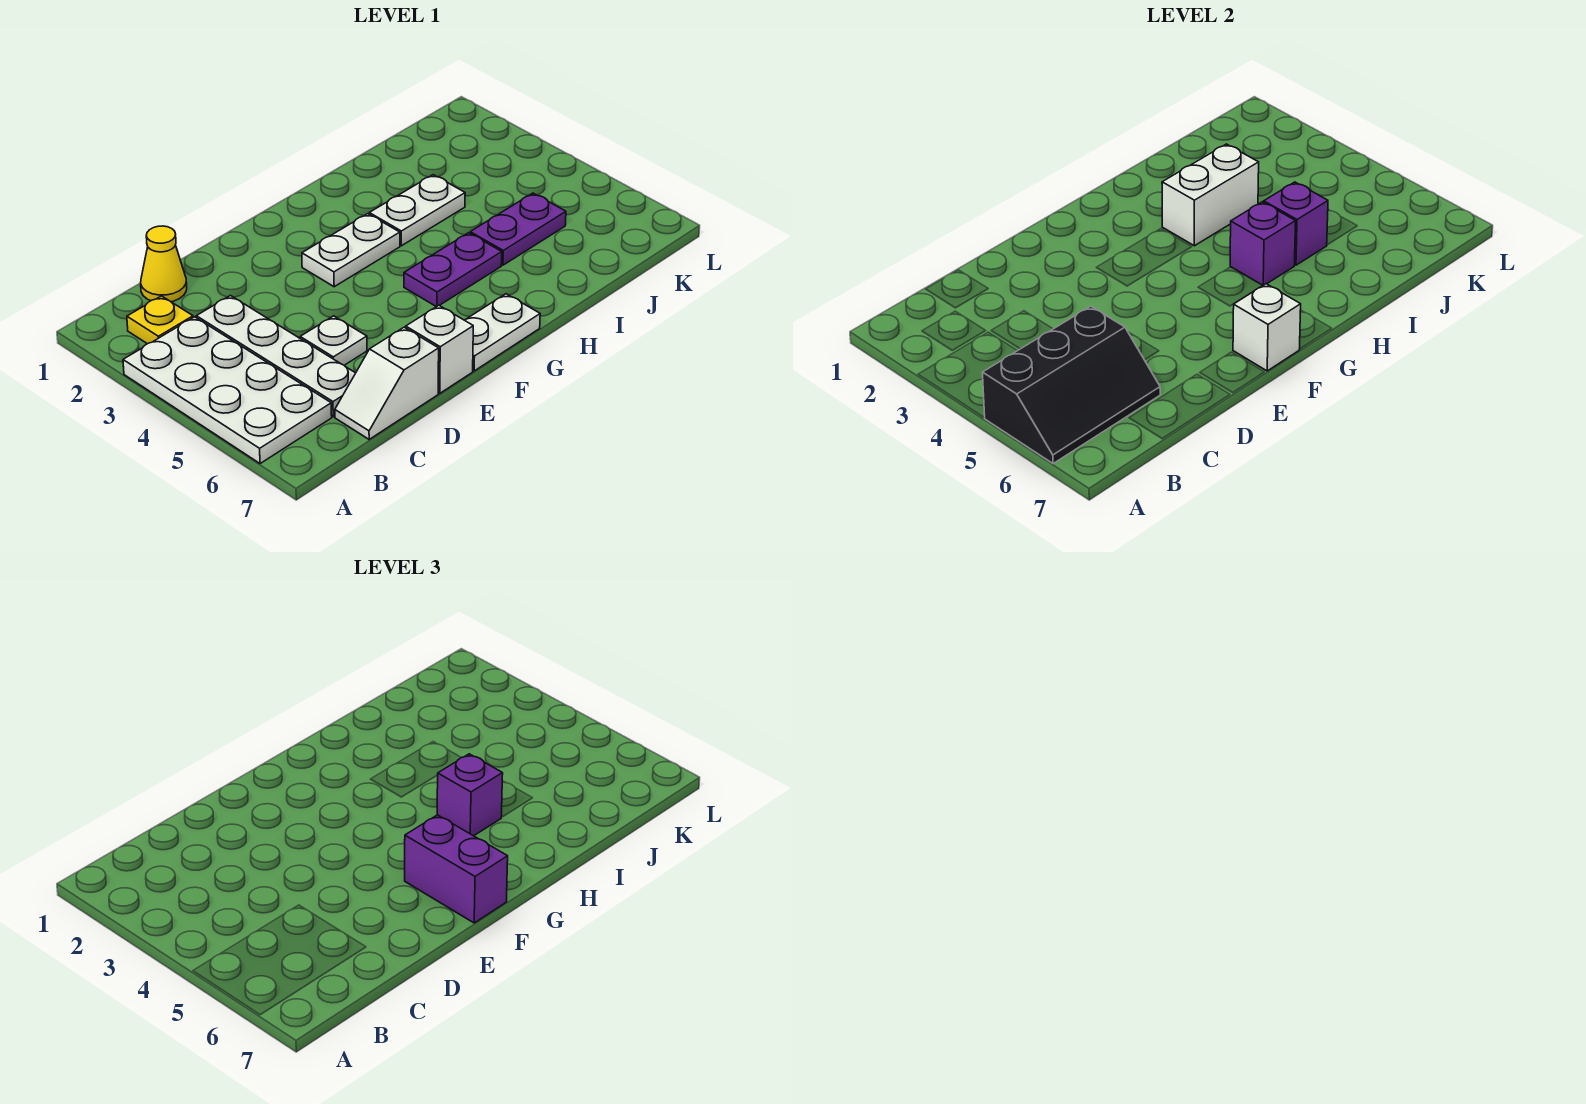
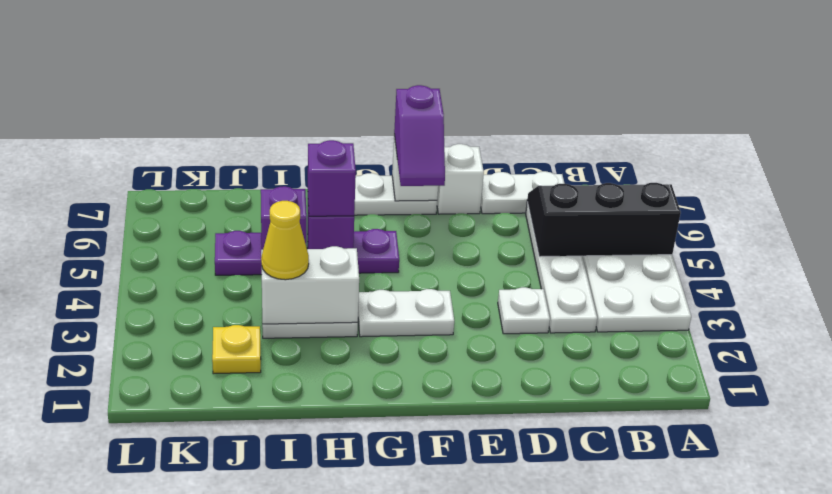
yellow 1x1 plate [127,296,193,344] -> yellow 1x1 plate moved to [212,325,261,374]
yellow 1x1 cone [141,226,187,302] -> yellow 1x1 cone moved to [261,201,309,280]
white 1x2 slope [335,327,439,439] -> white 1x2 plate [481,171,565,214]
white 1x1 plate [300,316,367,365] -> white 1x1 plate moved to [498,287,550,334]
purple 1x2 brick [405,815,508,923] -> purple 1x2 slope [394,85,445,186]

